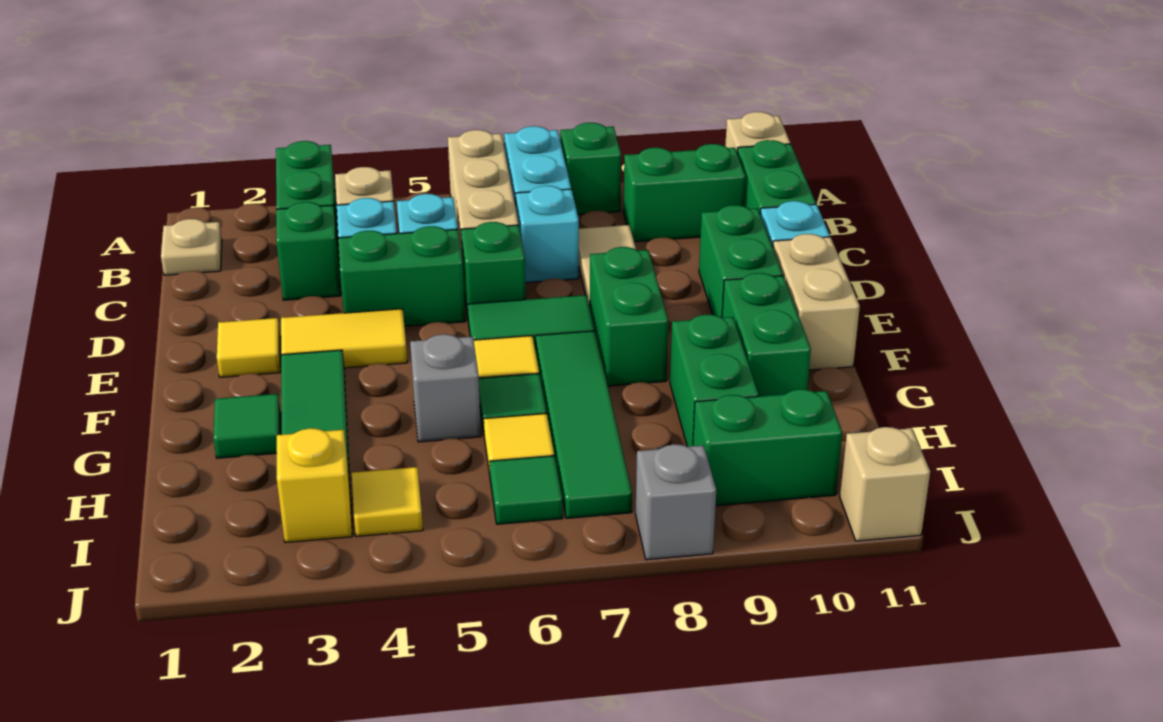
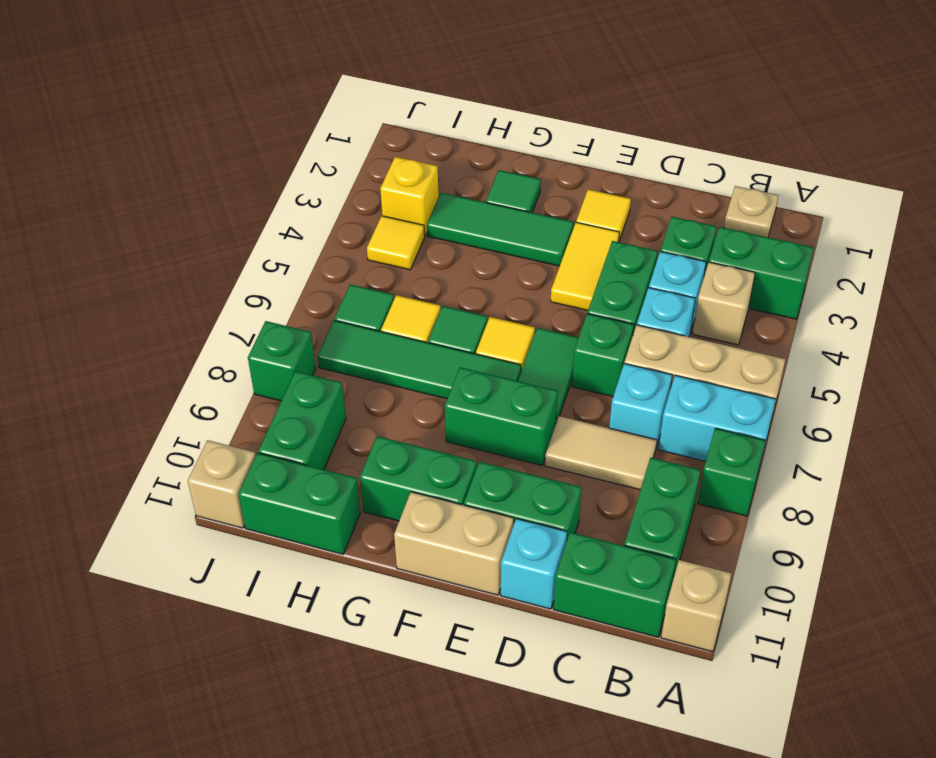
grey 1x1 brick [410,334,481,442] -> none
green 1x2 brick [670,315,759,447] -> green 1x2 brick moved to [238,453,360,554]
grey 1x1 brick [635,444,716,560] -> green 1x1 brick [248,321,316,401]

